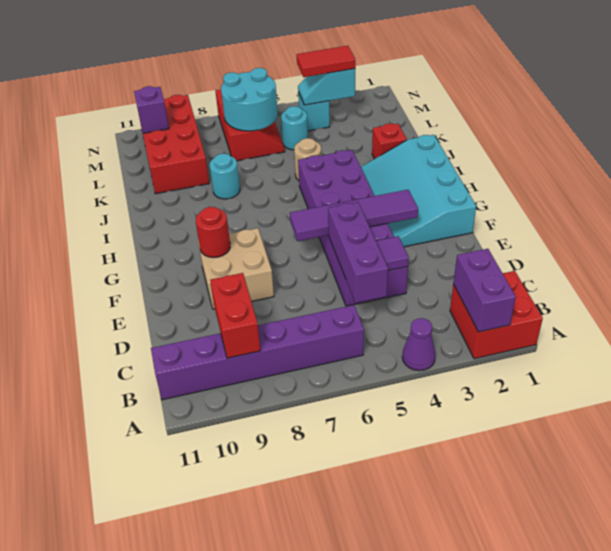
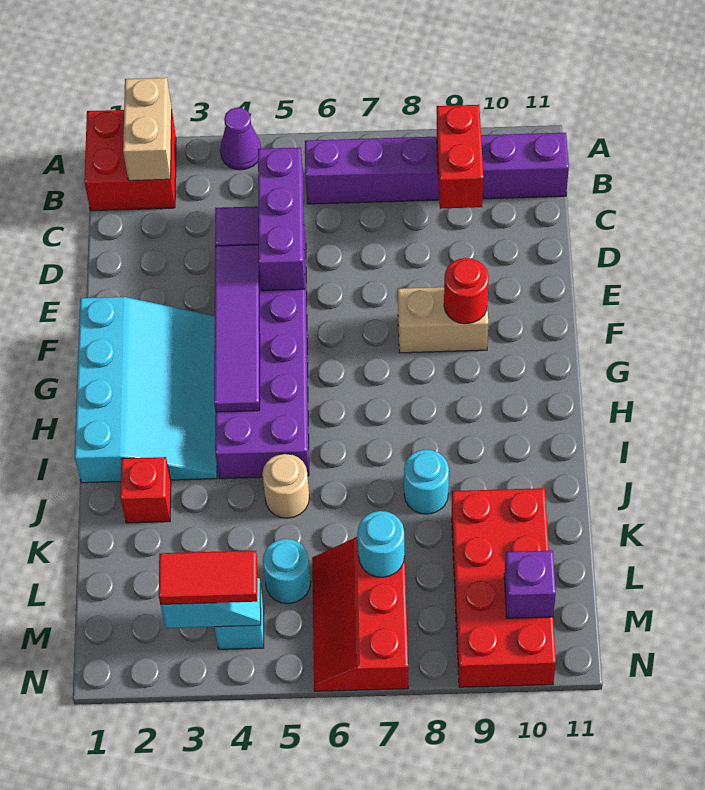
purple 1x2 brick [453,249,516,332] -> tan 1x2 brick [123,78,172,181]
tan 2x2 brick [198,228,274,309] -> tan 1x2 brick [398,287,488,353]
purple 1x4 tile [290,190,418,241] -> purple 1x4 tile turned to [214,245,260,412]
cyan 2x2 round brick [221,68,278,131] -> cyan 1x1 round brick [358,511,405,577]

